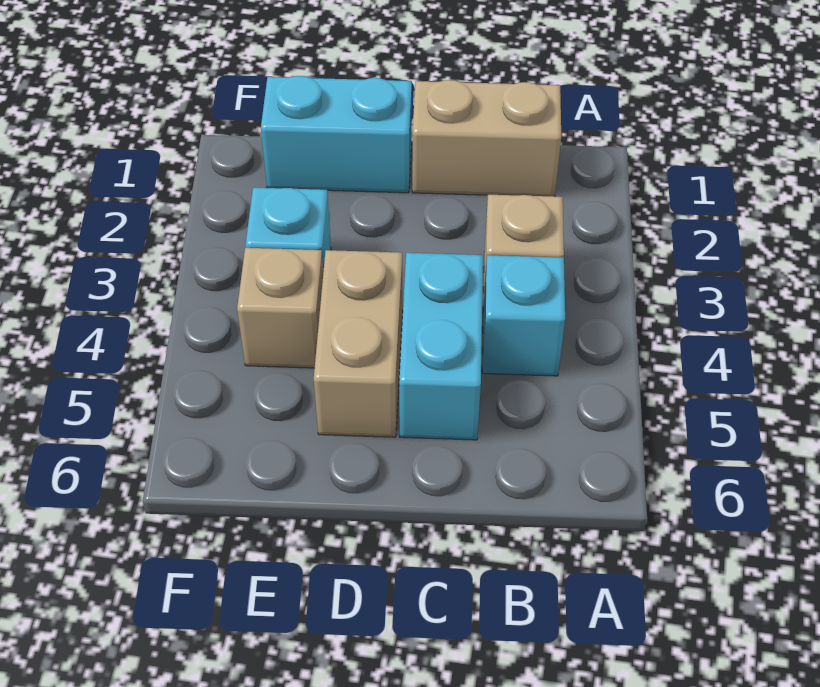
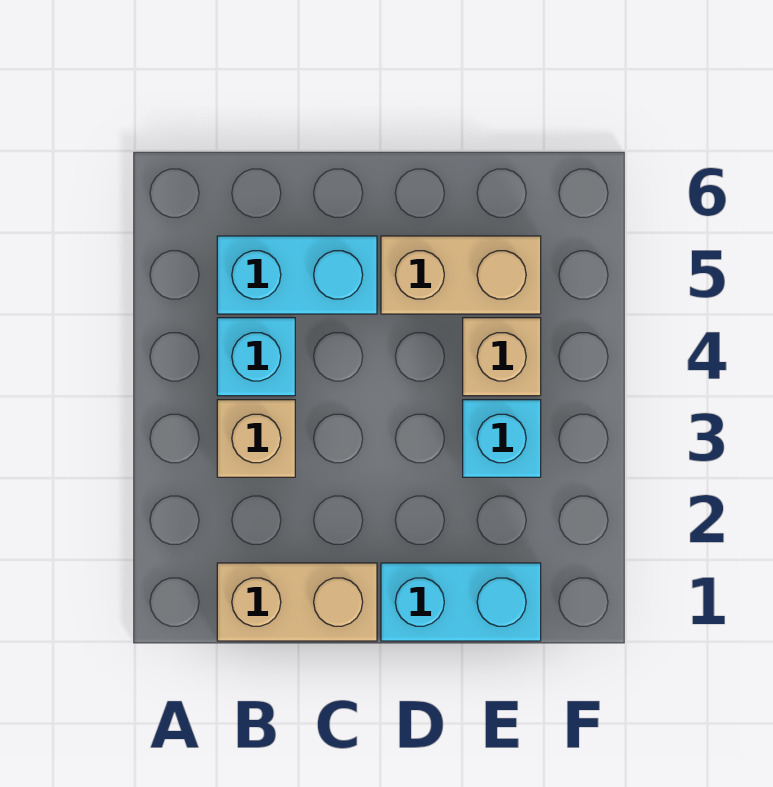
cyan 1x2 brick [399,253,483,440] -> cyan 1x2 brick turned to [217,236,377,314]
tan 1x2 brick [314,250,403,437] -> tan 1x2 brick turned to [381,236,541,314]

